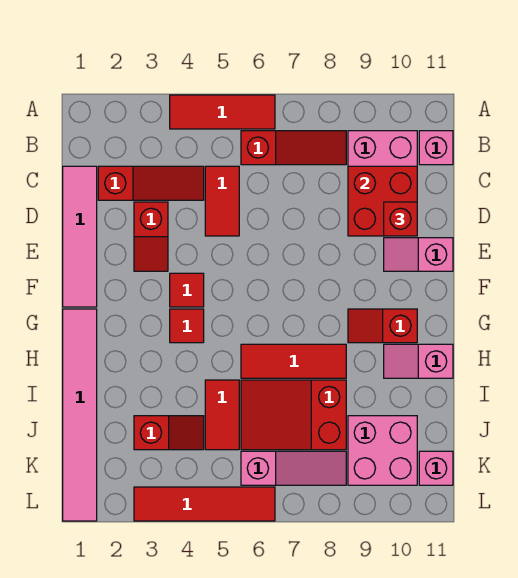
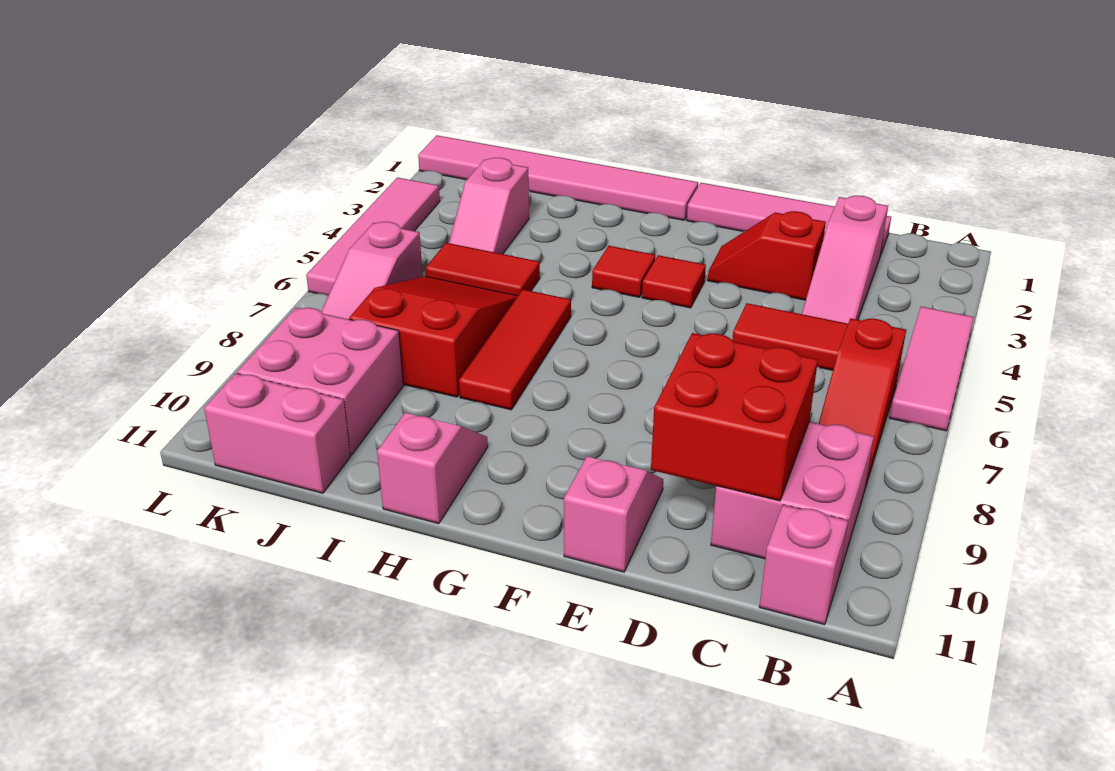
red 1x3 tile [170,95,275,129] -> pink 1x3 tile [890,307,974,431]
red 1x3 slope [98,166,204,200] -> pink 1x3 slope [802,196,888,323]
red 1x1 brick [384,202,417,236] -> none
red 1x2 slope [348,309,417,343] -> none
red 1x2 slope [134,416,204,450] -> pink 1x2 slope [449,158,529,254]
pink 1x1 brick [419,451,453,485] -> pink 1x2 brick [204,373,350,493]
red 1x4 tile [134,487,275,521] -> pink 1x4 tile [306,177,440,295]

